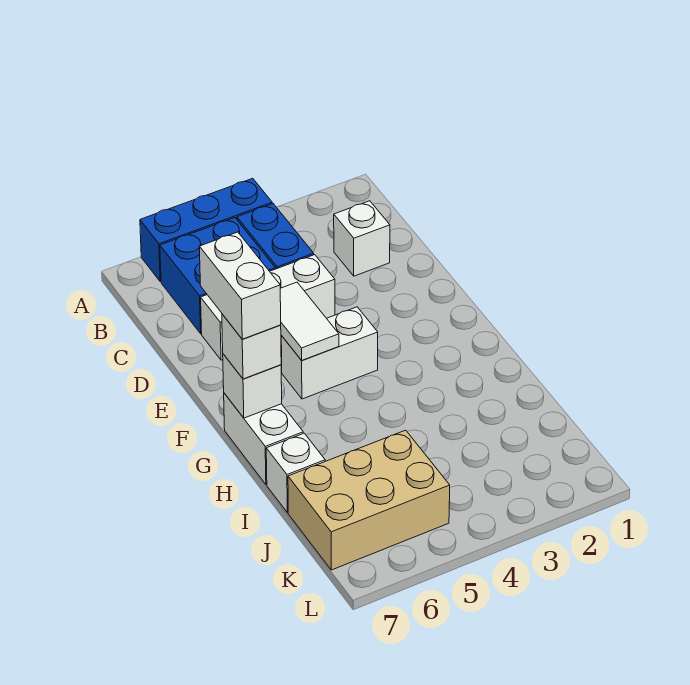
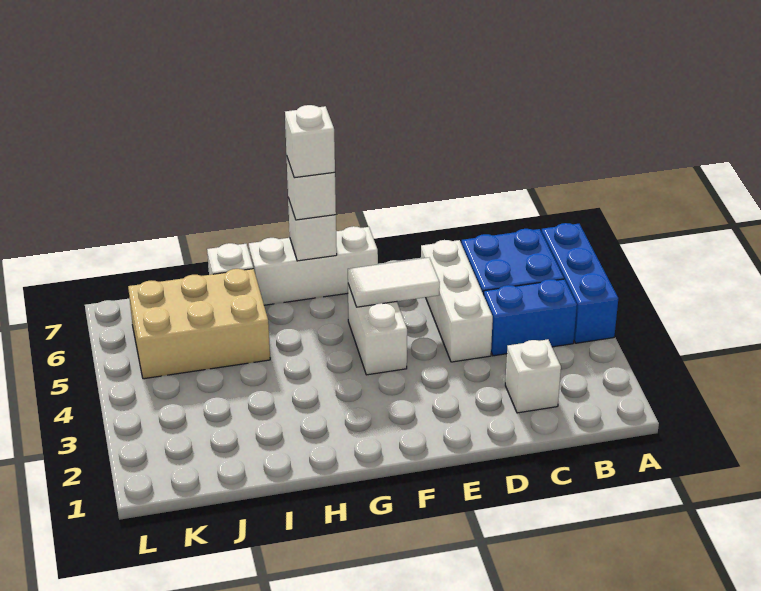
white 1x2 brick [199,232,281,339] -> white 1x1 brick [285,105,335,178]
white 1x2 brick [224,393,303,484] -> white 1x3 brick [249,226,378,305]
tan 2x3 brick [288,430,450,570] -> tan 2x3 brick turned to [128,269,270,379]

